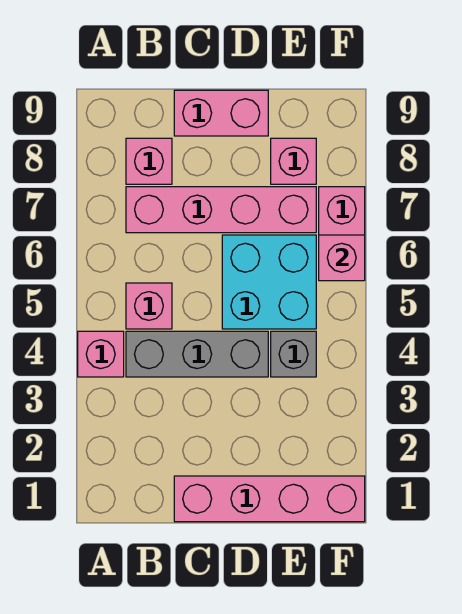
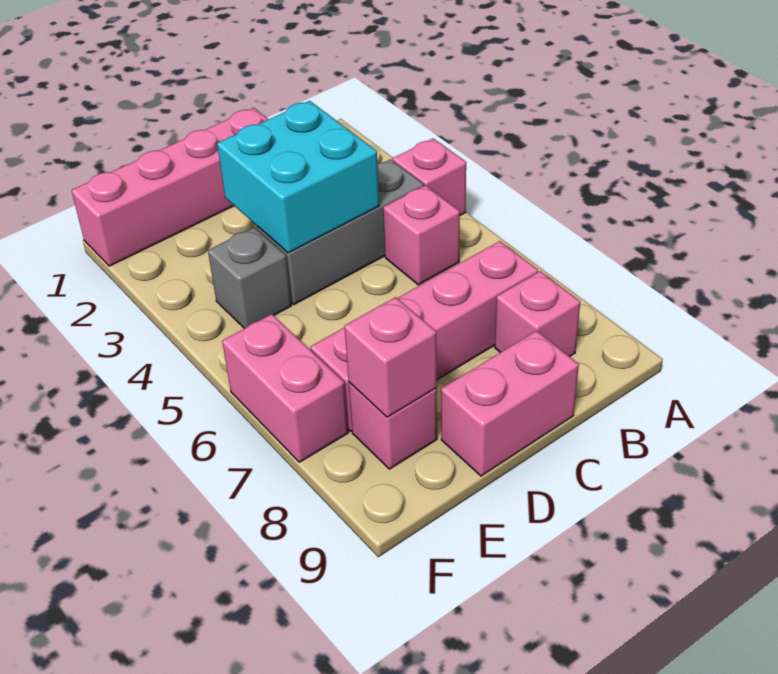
cyan 2x2 brick [222,235,316,329] -> cyan 2x2 brick moved to [217,101,379,253]
pink 1x1 brick [319,235,365,281] -> pink 1x1 brick moved to [344,297,437,417]

